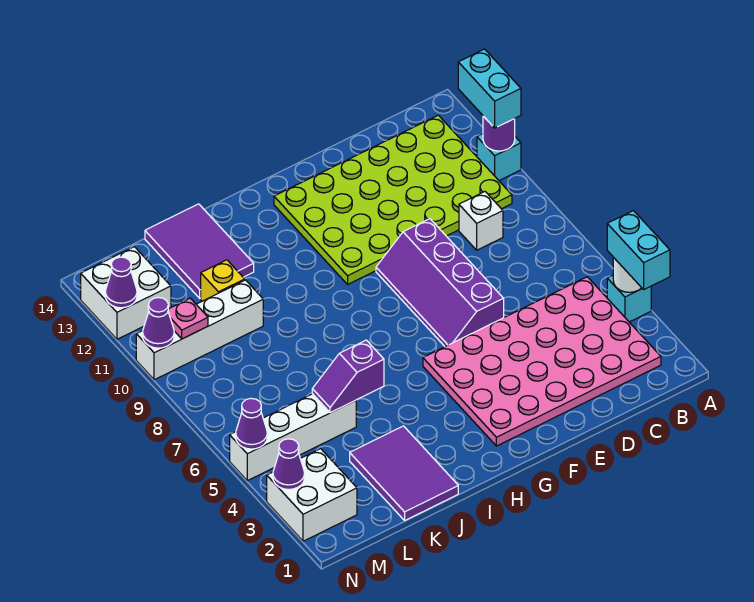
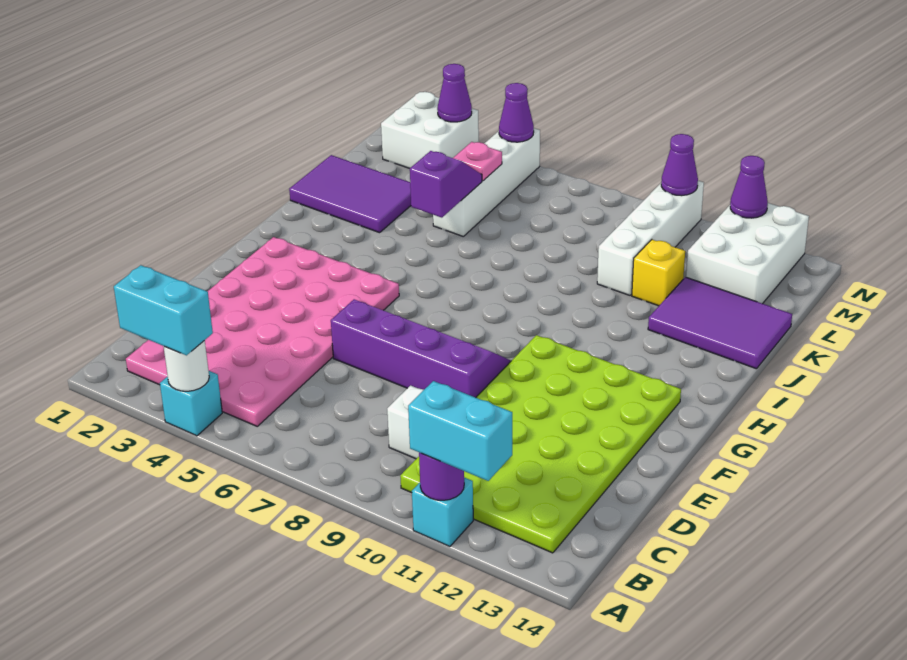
pink 1x1 plate [168,298,208,339] -> pink 1x1 plate moved to [453,142,502,181]
white 2x2 brick [81,247,171,339] -> white 2x3 brick [686,203,809,304]

